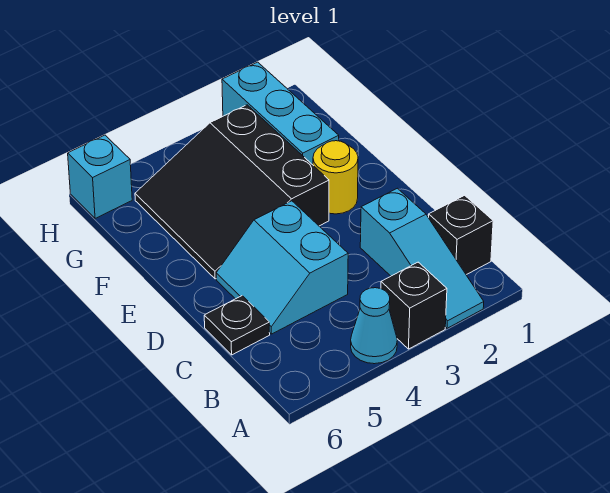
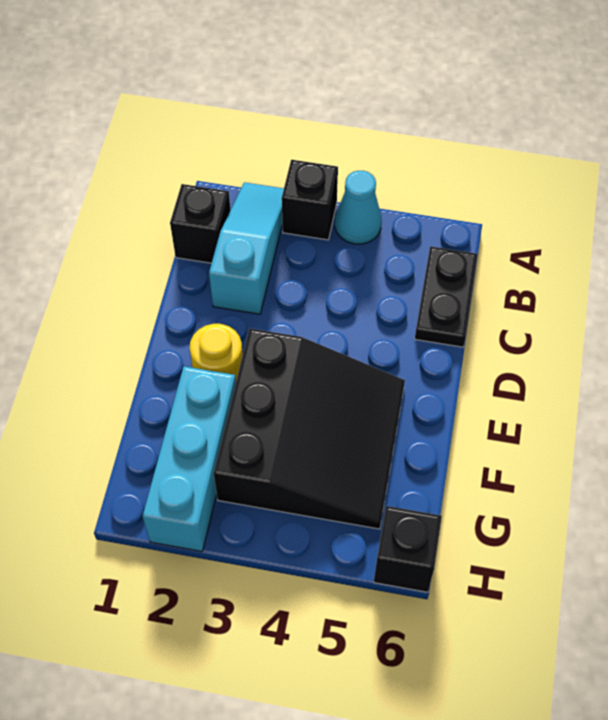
cyan 2x2 slope [216,201,348,334] -> none
black 1x1 plate [204,296,270,355] -> black 1x2 plate [415,246,478,347]
cyan 1x1 brick [68,135,132,218] -> black 1x1 brick [374,506,442,592]

